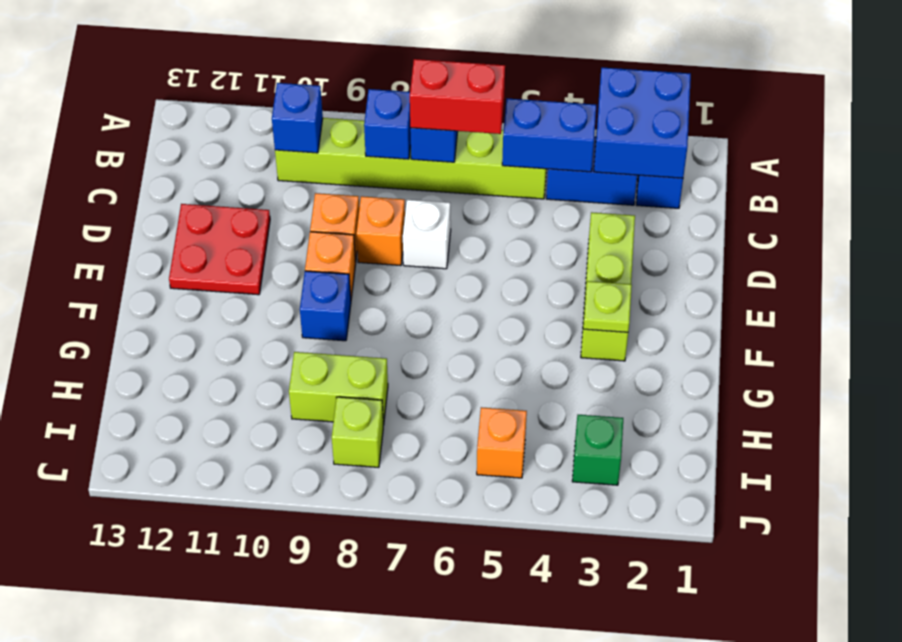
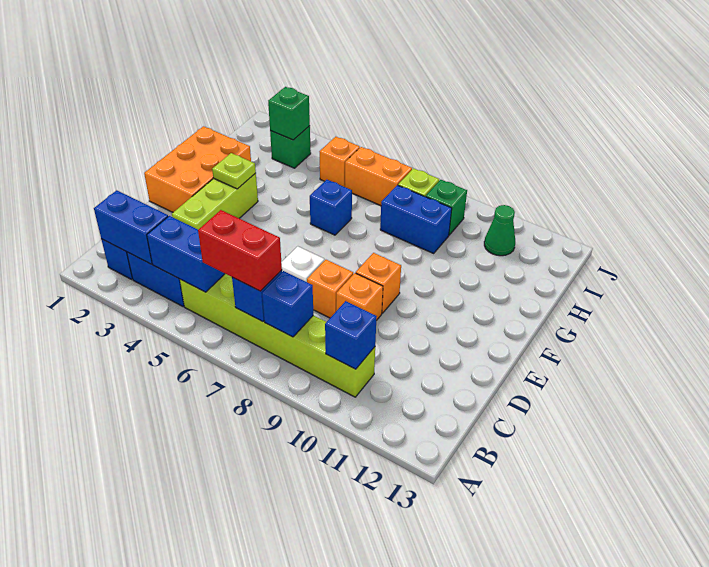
blue 2x2 brick [594,67,691,178] -> blue 1x2 brick [94,190,168,264]
red 2x2 plate [169,204,270,295] -> none
none -> orange 2x3 brick [144,126,251,212]
blue 1x1 brick [300,271,351,341] -> blue 1x1 brick moved to [310,180,352,235]
lime 1x2 brick [289,352,388,425] -> blue 1x2 brick [380,185,452,253]
none -> green 1x1 brick [268,87,310,140]
none -> orange 1x2 brick [345,147,412,206]
none -> green 1x1 brick [426,180,467,235]
none -> green 1x1 cone [484,205,515,256]

